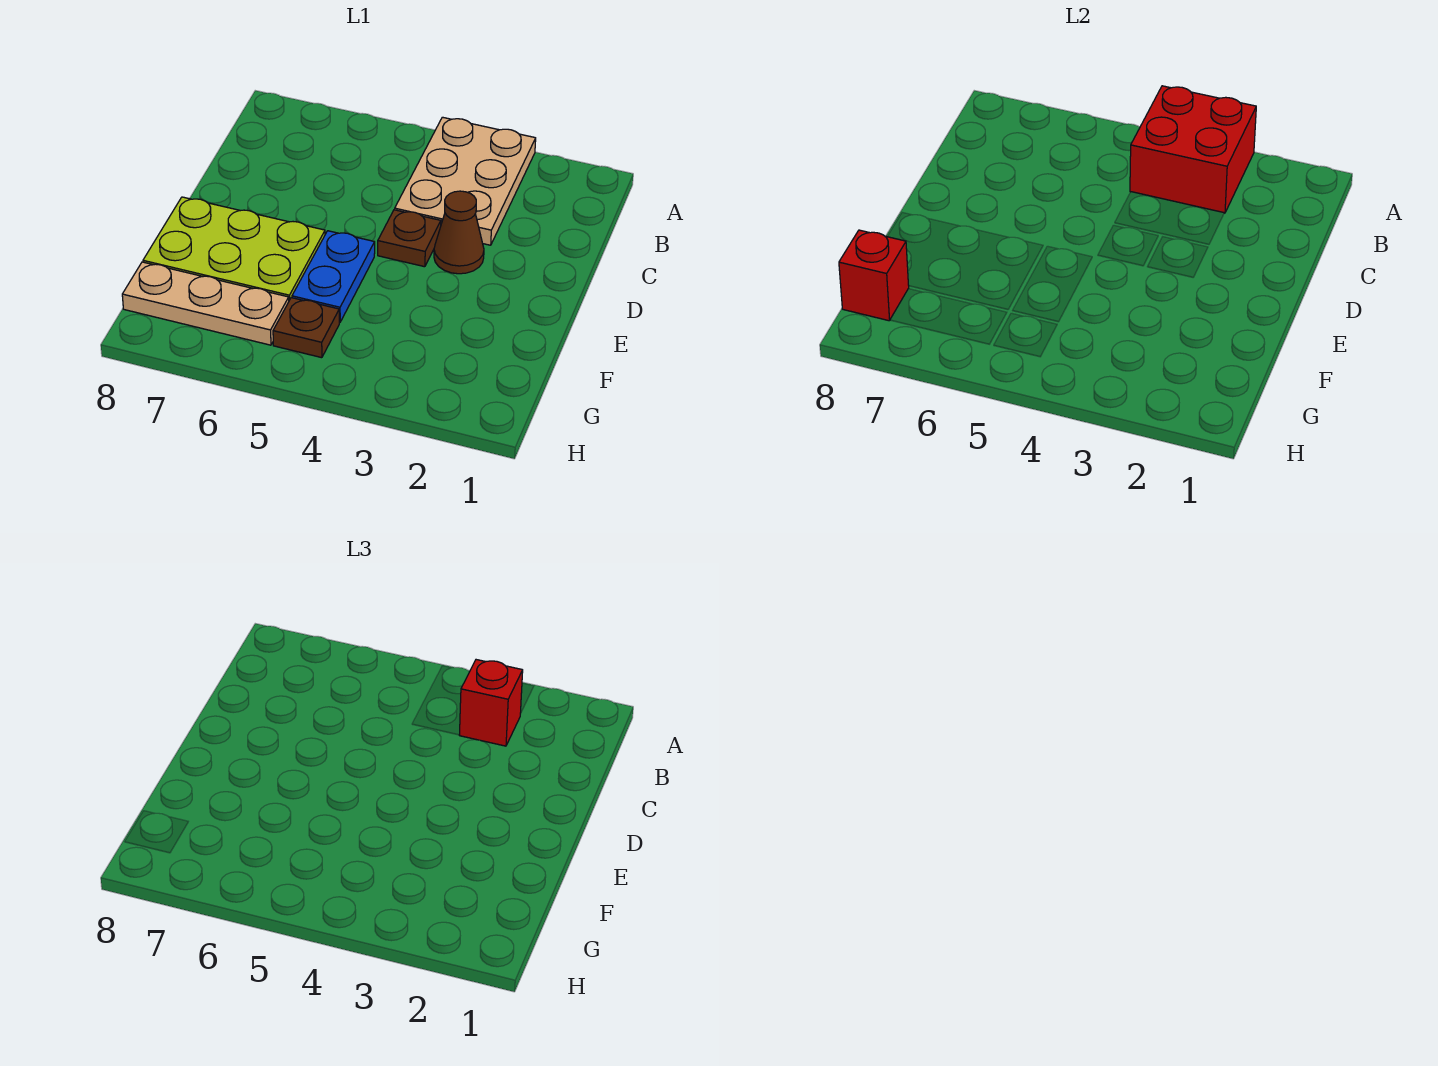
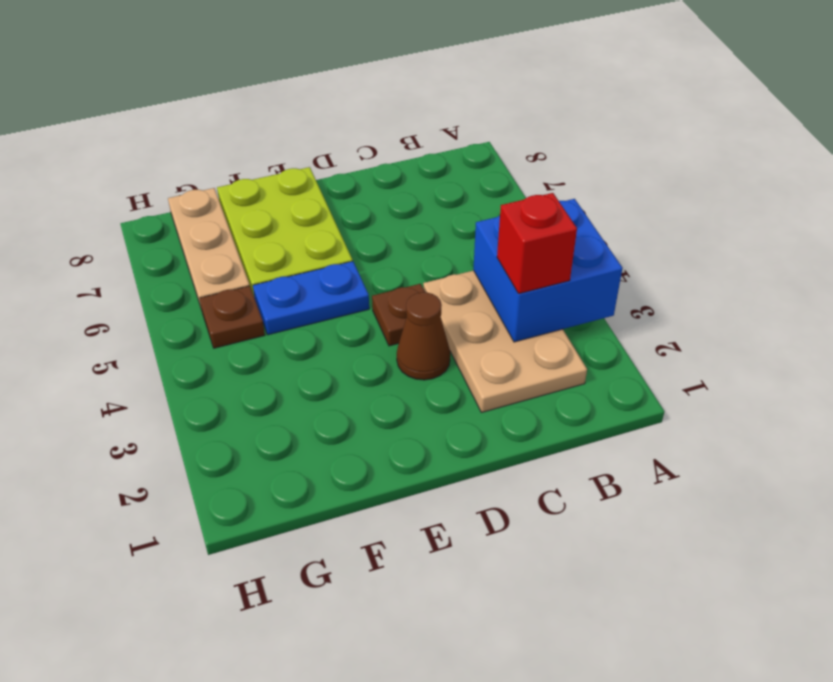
tan 2x3 plate [395,117,536,245] -> tan 2x3 plate turned to [423,271,587,412]
red 2x2 brick [1130,86,1256,213] -> blue 2x2 brick [473,199,622,342]
red 1x1 brick [839,230,909,321] -> none

